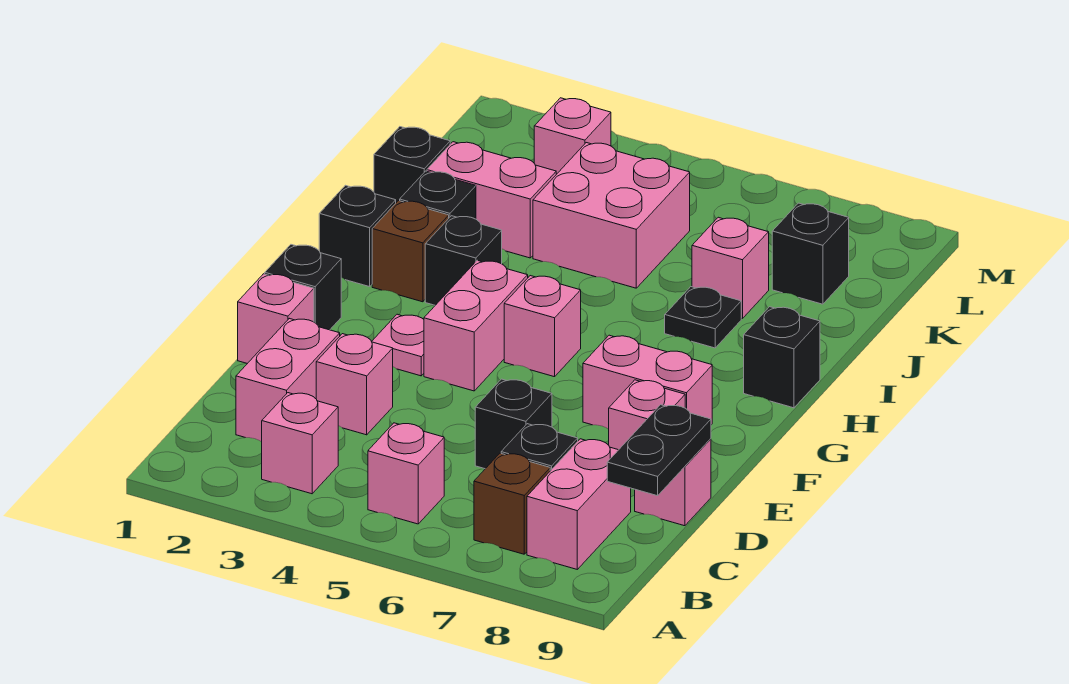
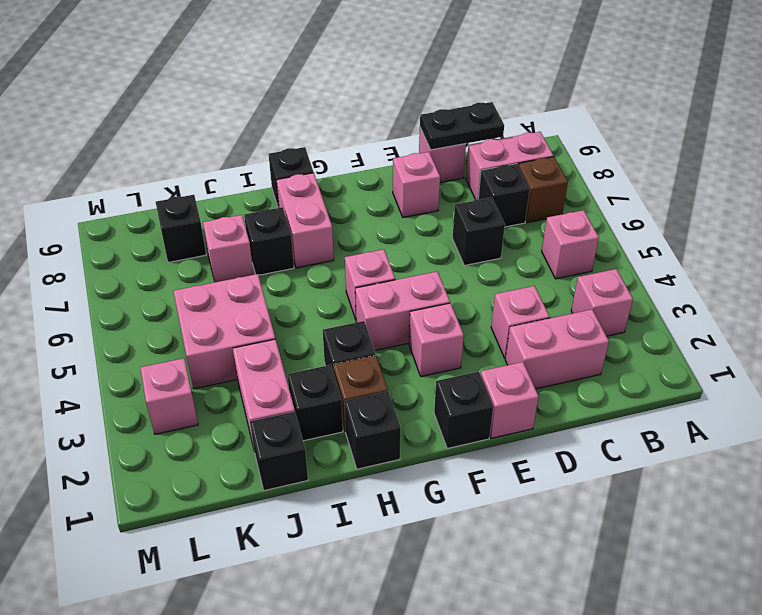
pink 1x1 plate [372,314,424,376] -> pink 1x1 brick [409,303,464,377]
pink 1x2 brick [583,335,712,429] -> pink 1x2 brick moved to [276,173,334,268]
black 1x1 plate [665,287,741,348] -> black 1x1 brick [244,207,294,275]

